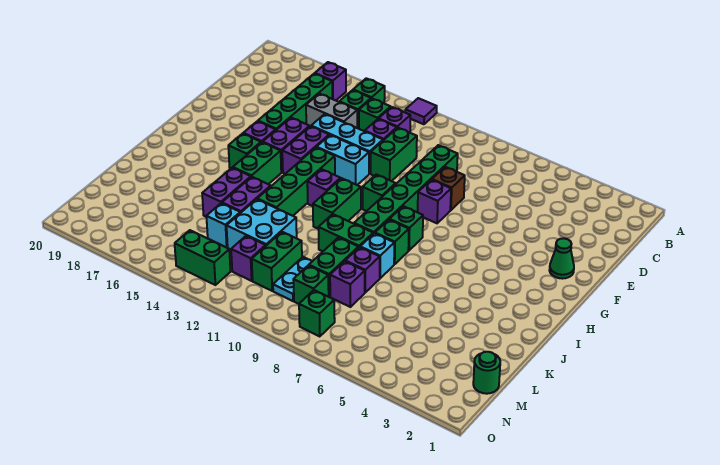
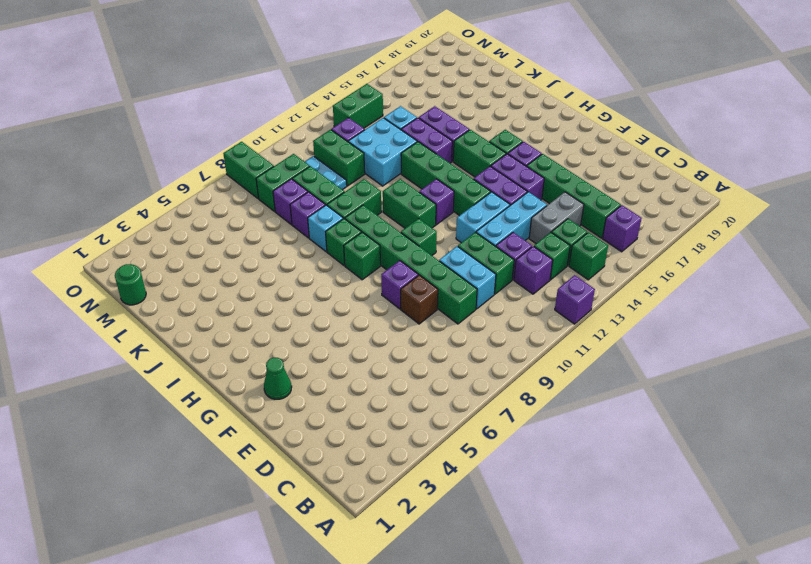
purple 1x1 tile [405,98,437,124] -> purple 1x1 brick [555,275,595,324]
none -> cyan 1x2 brick [439,246,496,309]
green 1x1 brick [293,265,329,304] -> green 1x2 brick [256,154,310,211]
green 1x1 brick [299,290,335,337] -> green 1x2 brick [223,142,274,199]

